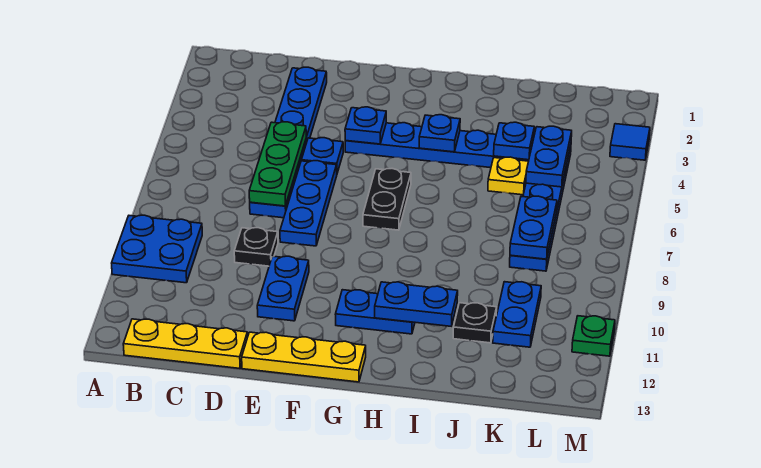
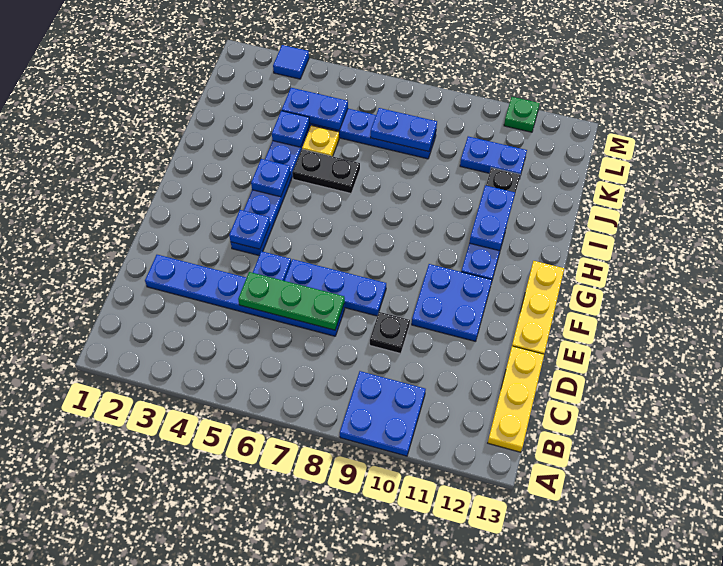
blue 1x2 plate [257,256,309,321] -> blue 2x2 plate [412,264,492,341]
black 1x2 plate [363,169,411,230] -> black 1x2 plate moved to [292,149,360,193]

